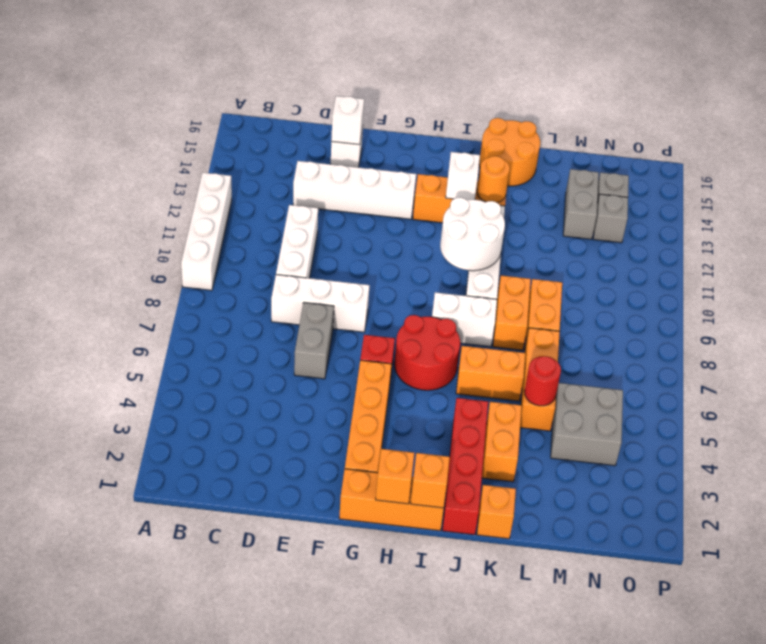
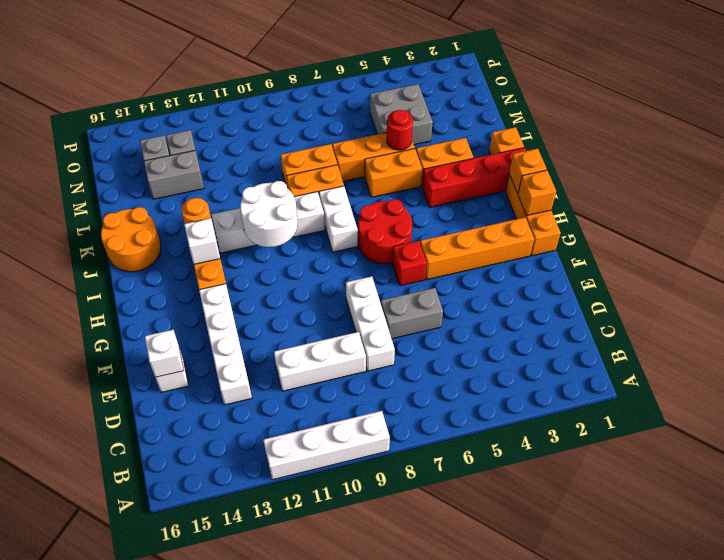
orange 1x2 brick [456,346,525,401] -> orange 1x2 brick turned to [365,149,422,197]

